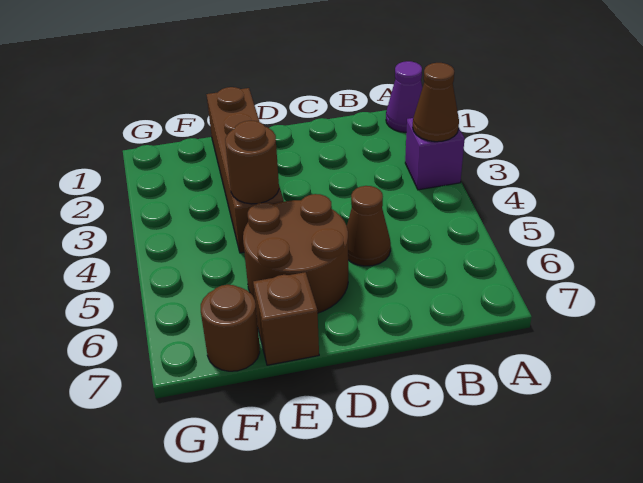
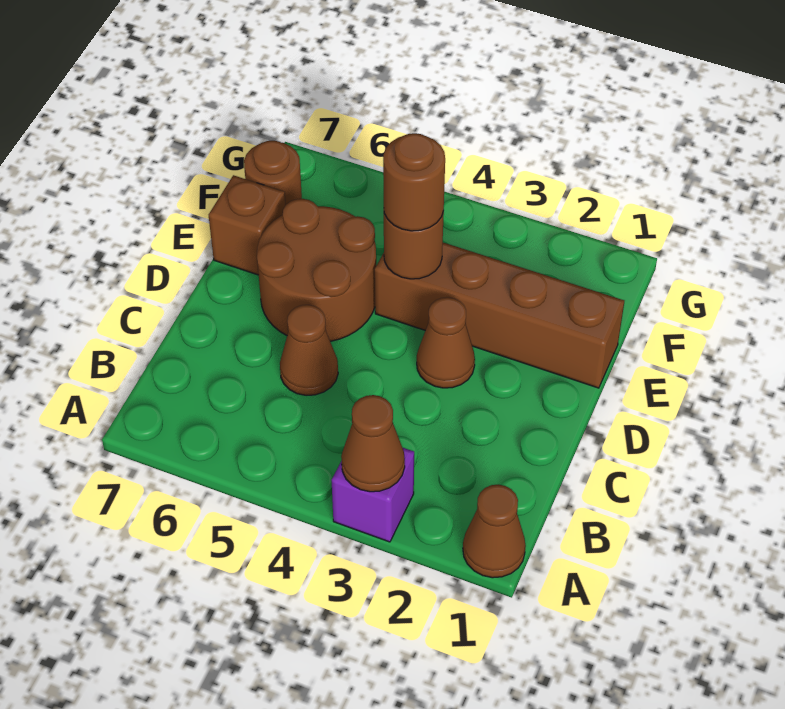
purple 1x1 cone [386,61,423,132] -> brown 1x1 cone [463,485,526,578]
none -> brown 1x1 cone [417,297,475,388]
none -> brown 1x1 round brick [383,133,445,231]

